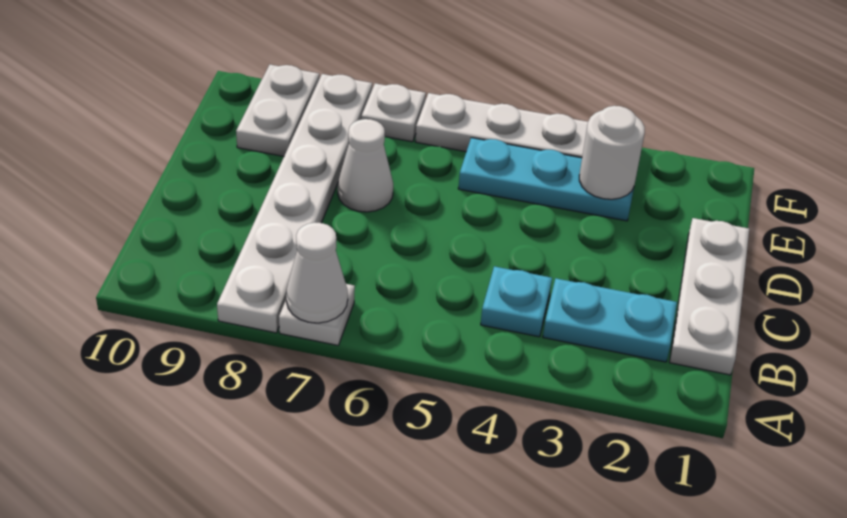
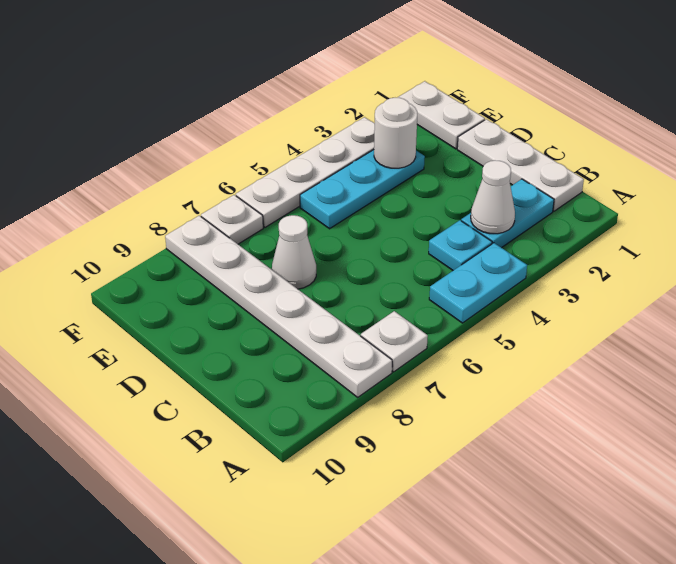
none -> cyan 1x2 plate [429,243,527,323]
white 1x1 cone [286,223,348,323] -> white 1x1 cone moved to [471,160,515,234]
white 1x2 plate [236,65,319,156] -> white 1x2 plate moved to [397,81,485,149]

